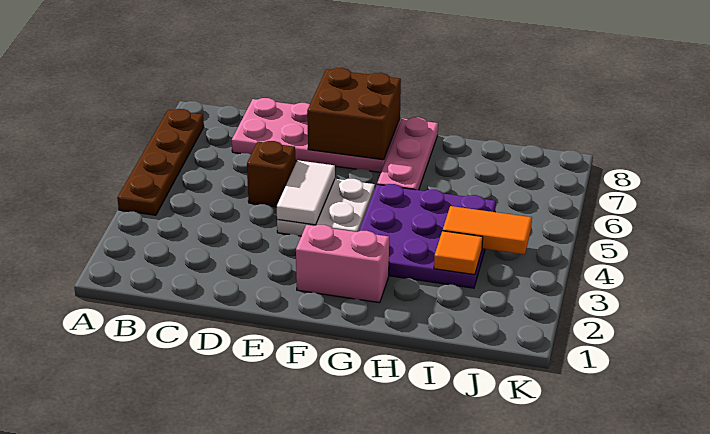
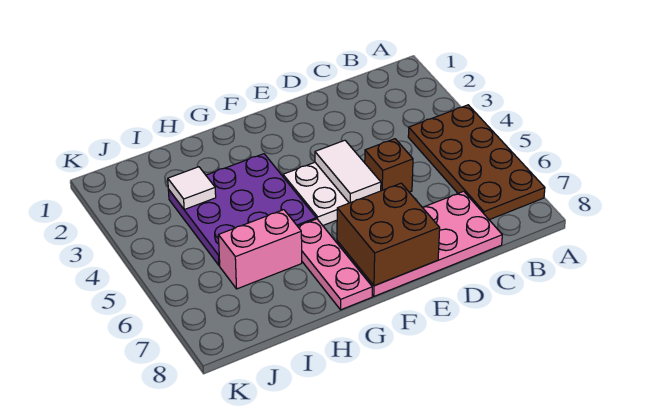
brown 1x4 plate [117,109,204,215] -> brown 2x4 plate [408,105,545,220]
pink 1x2 brick [296,225,389,303] -> pink 1x2 brick moved to [218,210,302,289]
orange 1x1 tile [434,231,483,275] -> white 1x1 tile [168,167,216,209]
orange 1x2 tile [443,206,532,255] -> none

